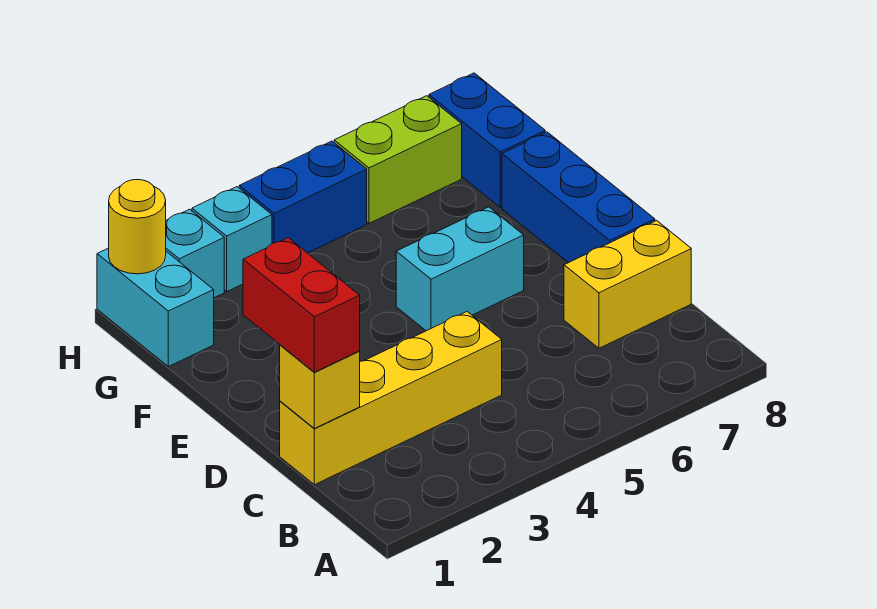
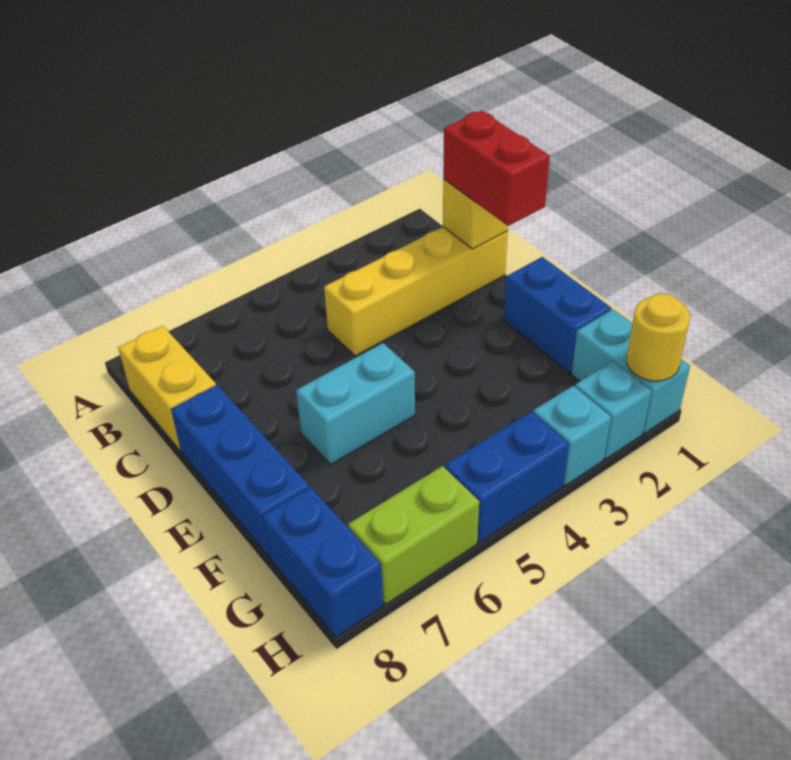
yellow 1x2 brick [564,221,691,348] -> yellow 1x2 brick turned to [118,326,216,451]
none -> blue 1x2 brick [504,257,611,373]

